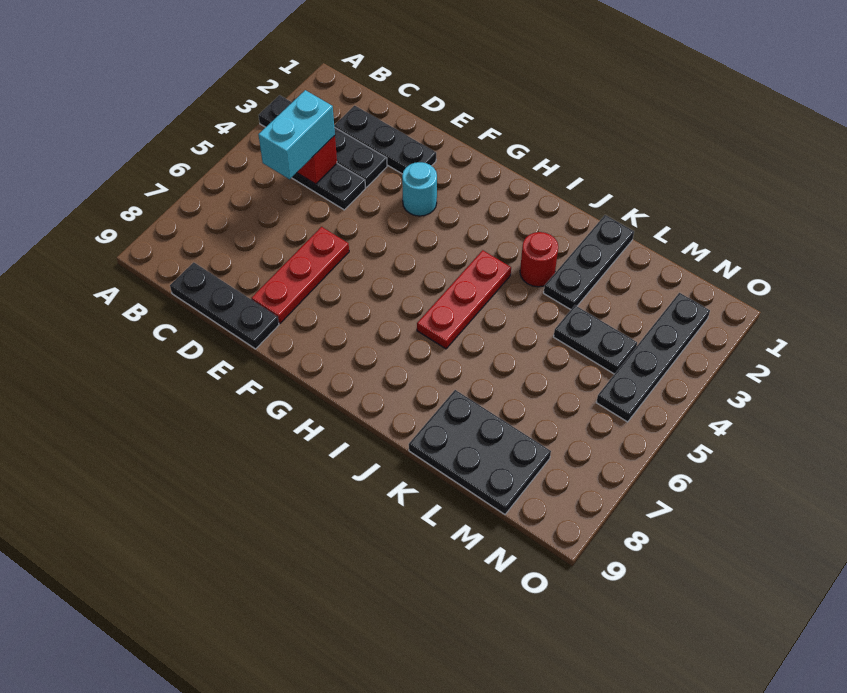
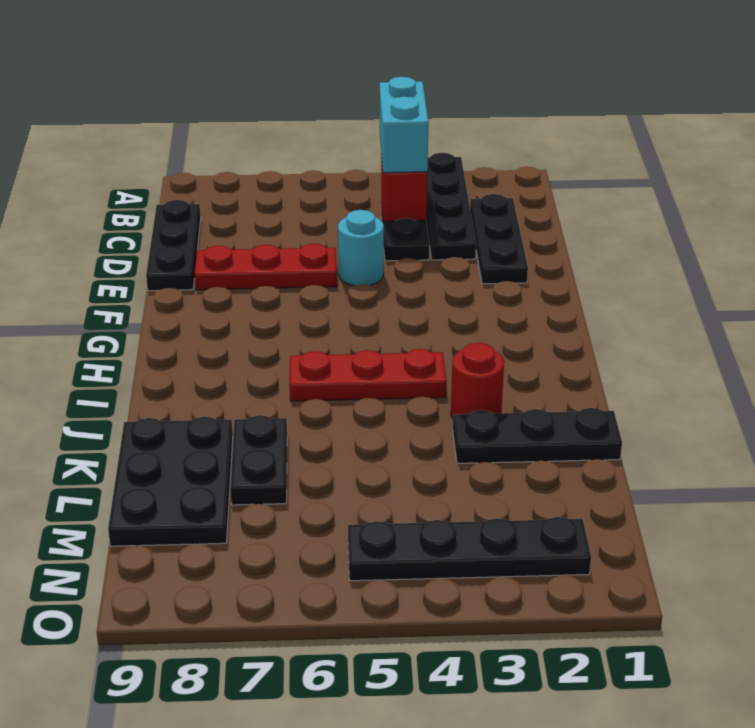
cyan 1x2 brick [258,90,335,179] -> cyan 1x2 brick turned to [380,77,428,173]
cyan 1x1 round brick [402,162,437,216] -> cyan 1x1 round brick moved to [338,210,384,286]
black 1x2 plate [554,305,637,374] -> black 1x2 plate moved to [230,415,287,505]

